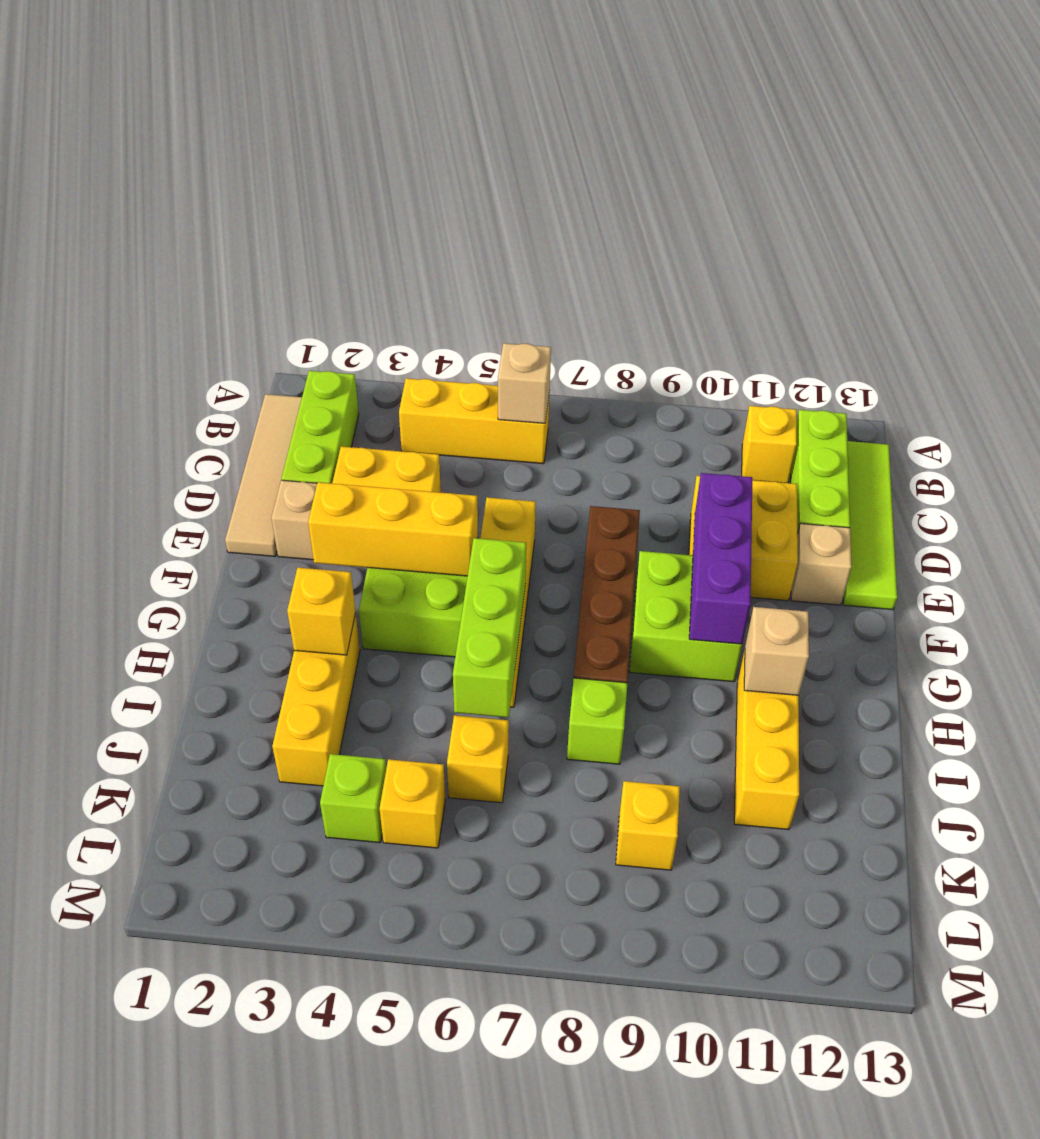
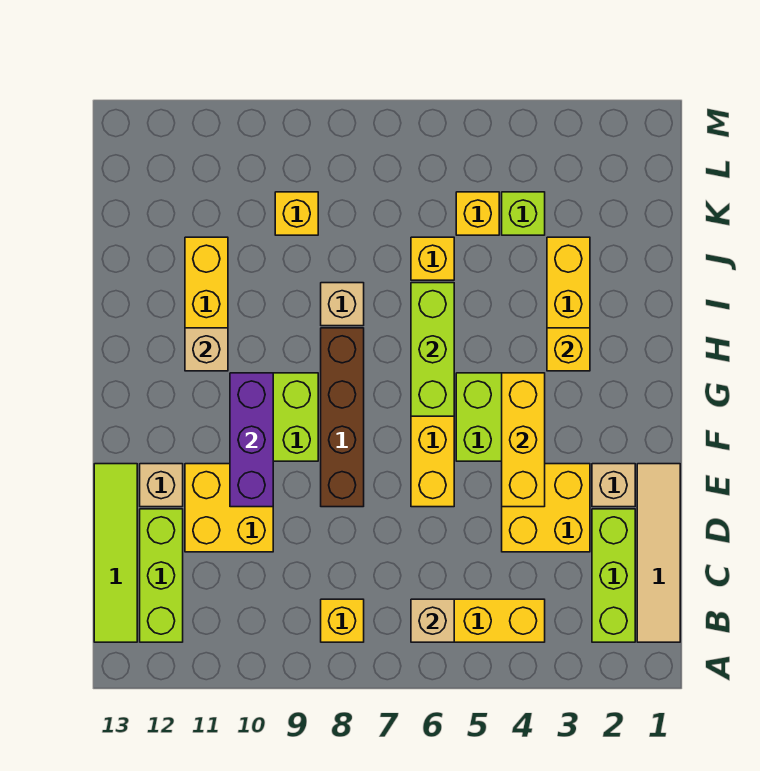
yellow 1x1 brick [742,406,797,483] -> yellow 1x1 brick moved to [321,599,364,642]
yellow 1x3 brick [308,482,478,576] -> yellow 1x3 brick turned to [502,373,545,507]
lime 1x1 brick [567,678,627,764] -> tan 1x1 brick [321,283,364,326]

